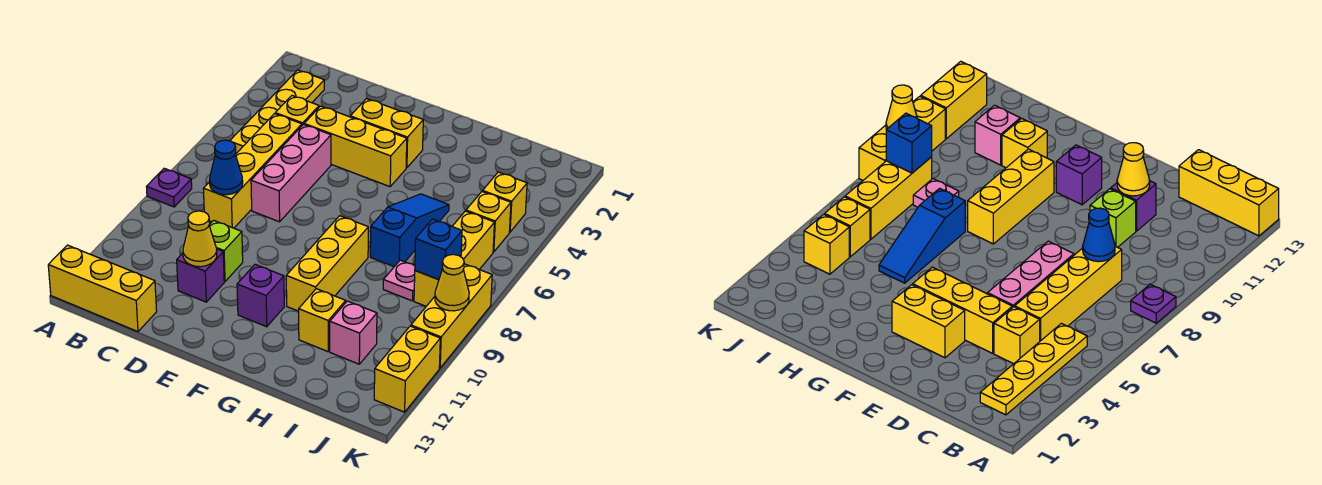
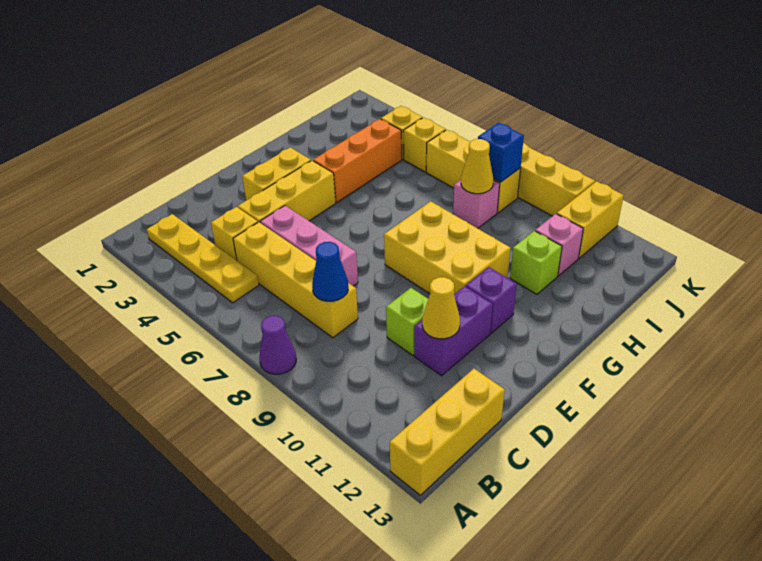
purple 1x1 plate [146,168,192,207] -> purple 1x1 cone [259,316,296,374]
purple 1x1 brick [177,249,224,302] -> purple 1x2 brick [414,286,493,376]
none -> orange 1x3 brick [313,119,402,202]
yellow 1x3 brick [286,216,368,311] -> yellow 2x3 brick [384,201,511,294]
blue 1x3 slope [370,194,449,267] -> none
yellow 1x1 brick [299,289,346,352] -> lime 1x1 brick [510,231,562,294]
pink 1x1 plate [383,260,415,301] -> pink 1x1 brick [453,180,500,228]
yellow 1x1 cone [435,254,469,311] -> yellow 1x1 cone moved to [461,139,494,194]
yellow 1x2 brick [374,326,440,412] -> yellow 1x2 brick turned to [557,181,624,258]

